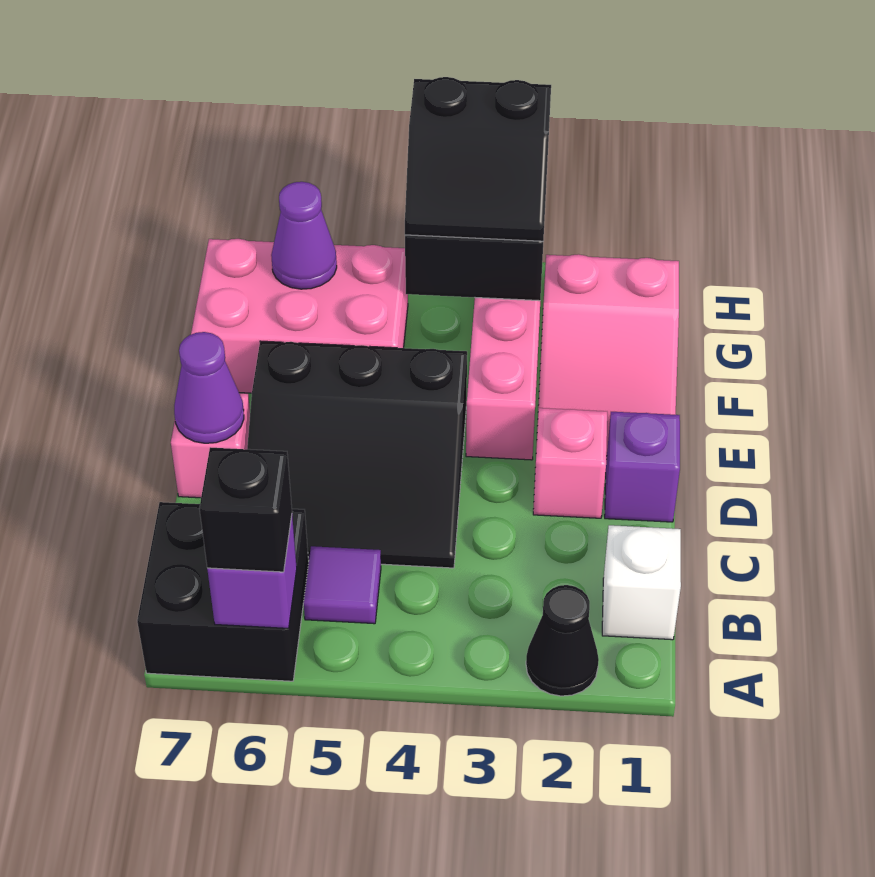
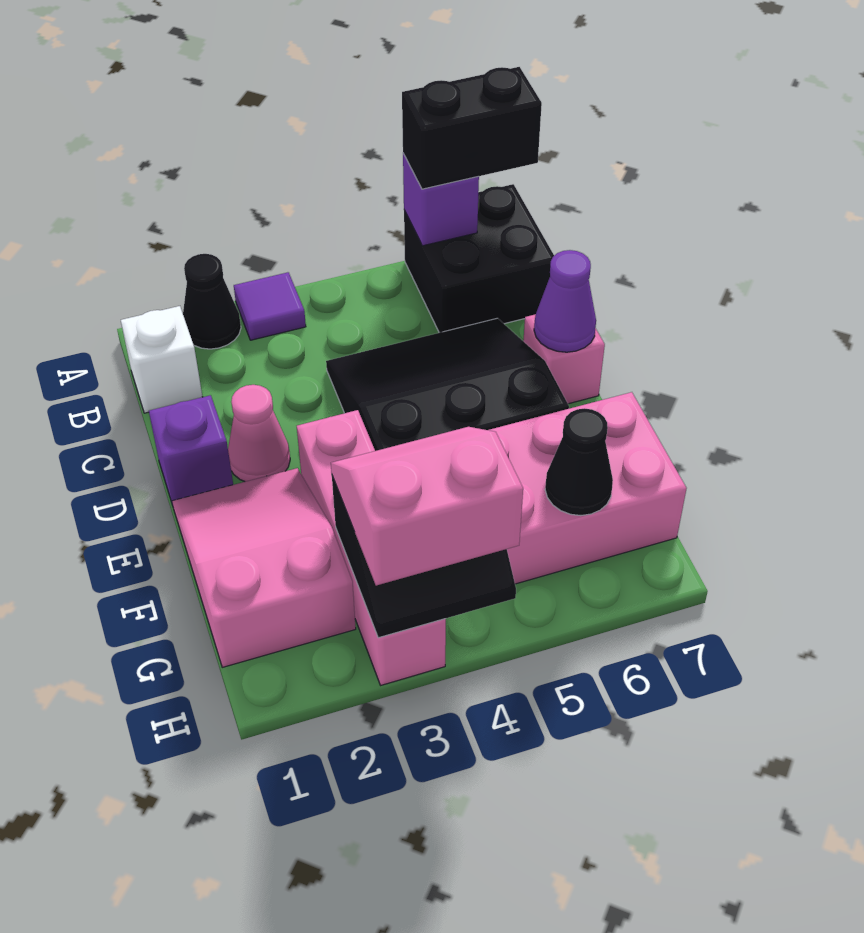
black 1x1 brick [199,447,292,572] -> black 1x2 brick [402,67,542,189]
purple 1x1 tile [304,546,381,624] -> purple 1x1 tile moved to [234,272,306,340]
pink 1x1 brick [533,408,607,518] -> pink 1x1 cone [228,385,290,482]
black 2x2 slope [405,77,551,241] -> pink 2x2 slope [331,427,523,586]
purple 1x1 cone [271,182,337,289] -> black 1x1 cone [545,408,613,516]

